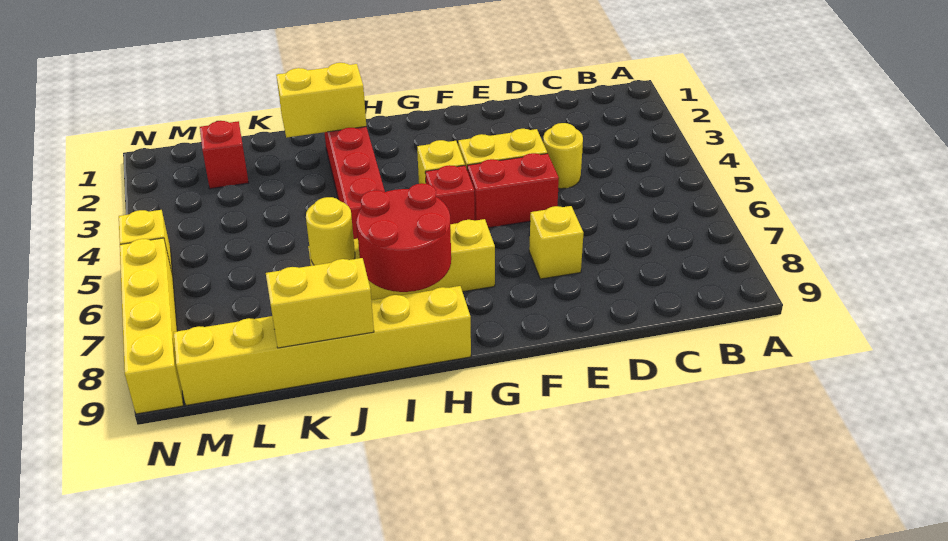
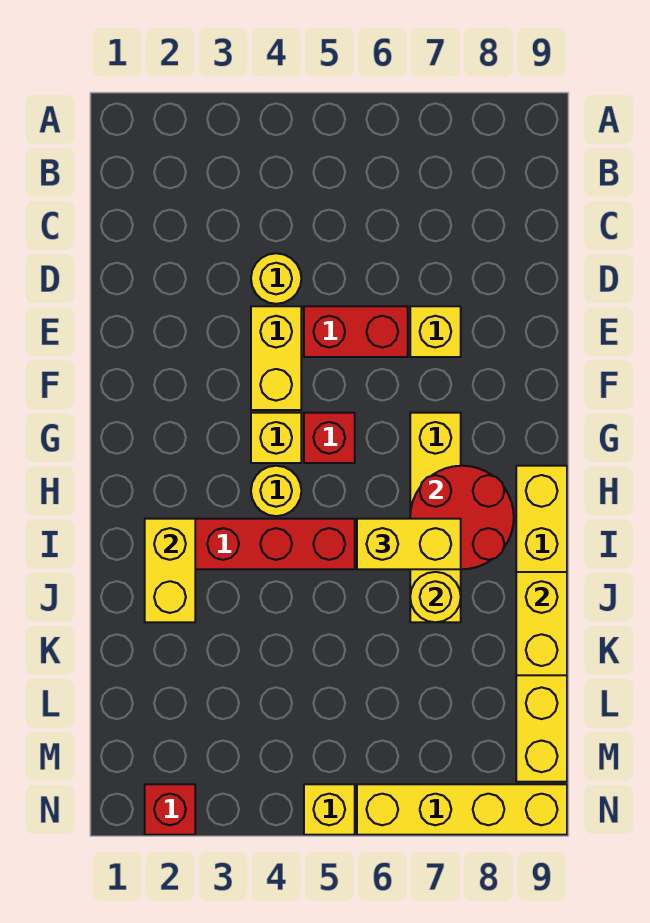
red 1x2 brick [467,153,559,228] -> red 1x2 brick turned to [304,306,408,357]
none -> yellow 1x1 round brick [251,466,301,516]
none -> yellow 1x2 brick [357,519,461,569]
red 1x1 brick [200,121,249,189] -> red 1x1 brick moved to [145,784,195,835]

